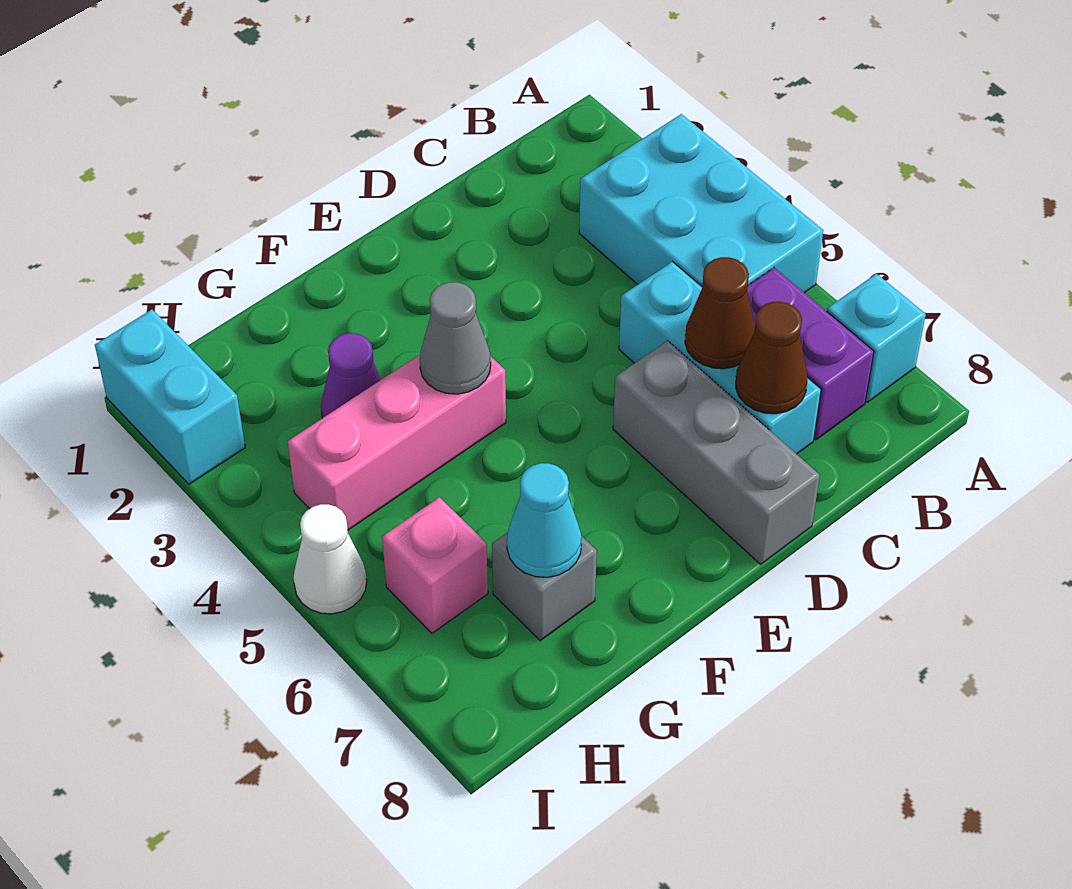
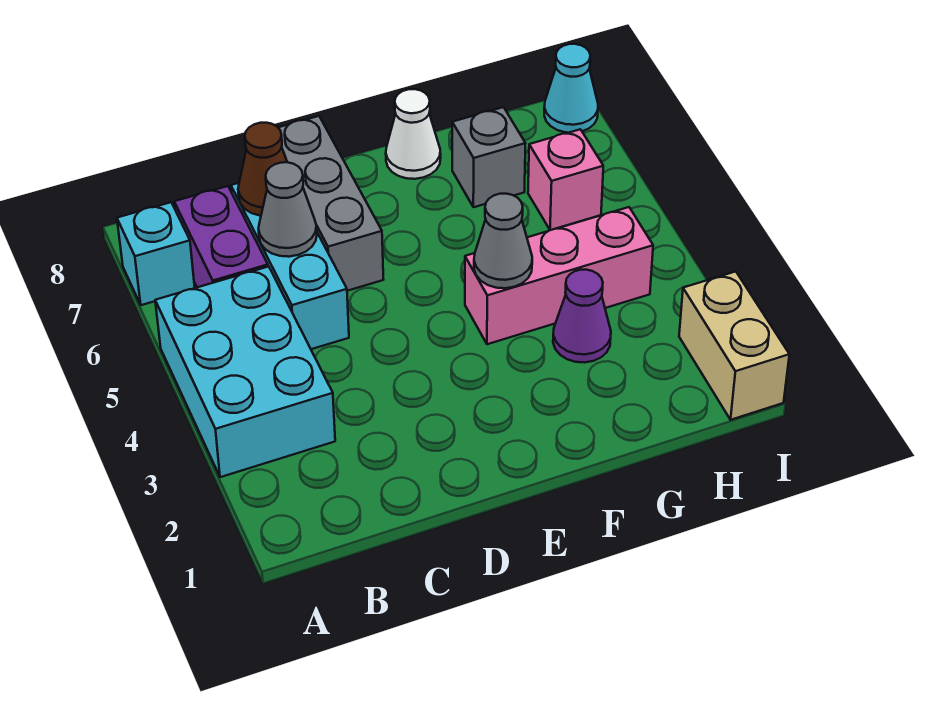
brown 1x1 cone [685,257,755,369] -> grey 1x1 cone [259,162,317,257]
cyan 1x1 cone [507,463,582,577] -> cyan 1x1 cone moved to [544,44,598,133]
cyan 1x2 brick [95,310,245,484] -> tan 1x2 brick [679,272,789,420]
white 1x1 cone [293,504,367,614] -> white 1x1 cone moved to [386,89,441,179]

